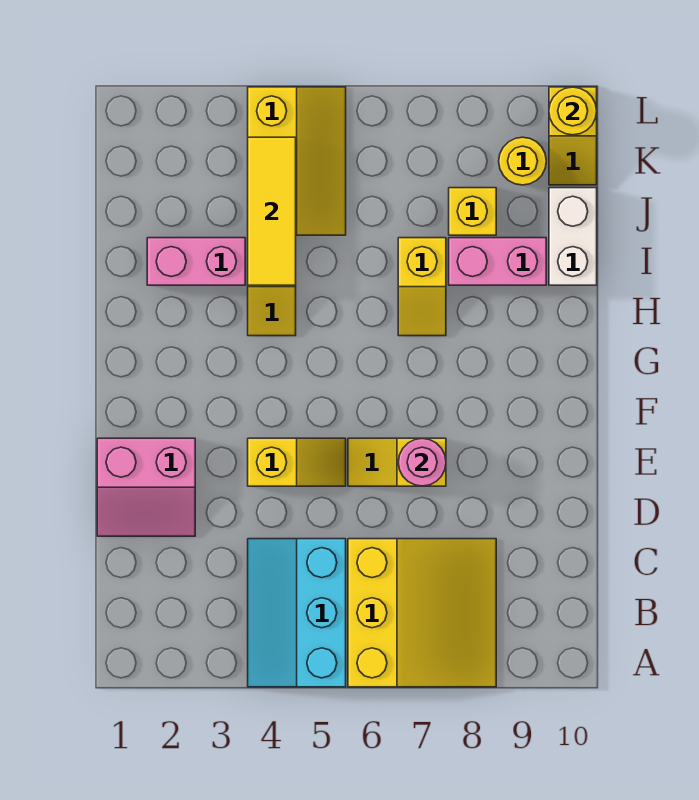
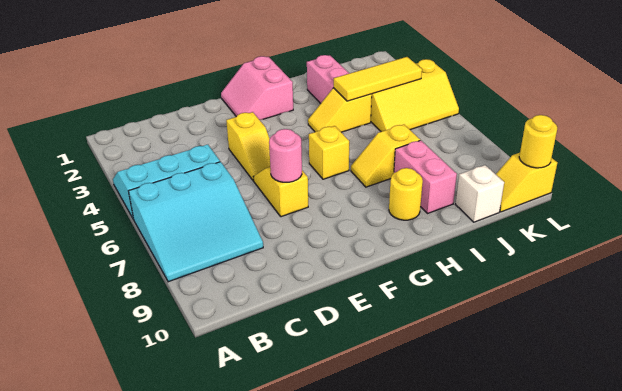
yellow 3x3 slope [348,539,496,687] -> cyan 3x3 slope [129,162,263,282]
pink 2x2 slope [97,438,195,536] -> pink 2x2 slope moved to [221,56,293,120]
white 1x2 brick [549,188,597,285] -> white 1x1 brick [456,165,504,222]
yellow 1x1 brick [449,188,496,235] -> yellow 1x1 brick moved to [309,126,349,179]
yellow 1x1 round brick [499,137,546,185] -> yellow 1x1 round brick moved to [389,168,423,220]

